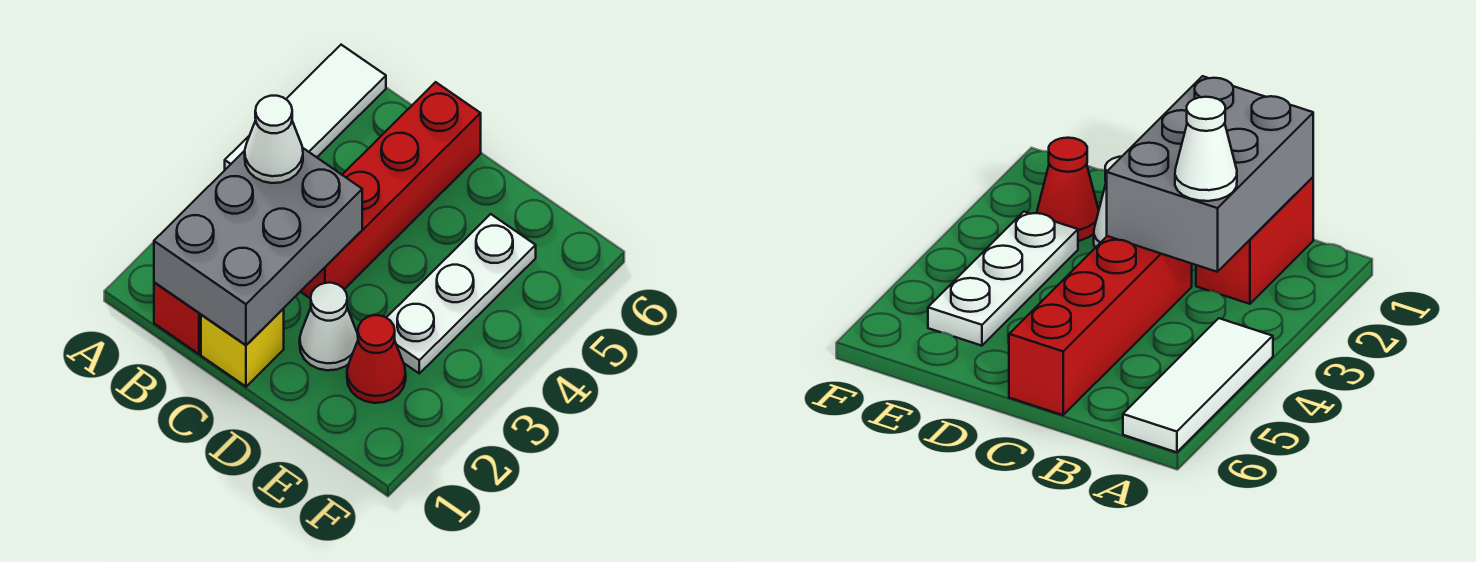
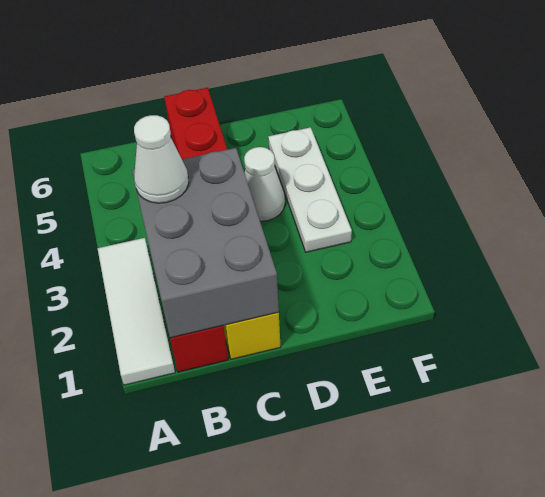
white 1x3 tile [225,45,386,170] -> white 1x3 tile moved to [98,238,175,385]
white 1x1 cone [300,283,358,370] -> white 1x1 cone moved to [244,147,285,221]
red 1x1 cone [347,315,406,403] -> none

